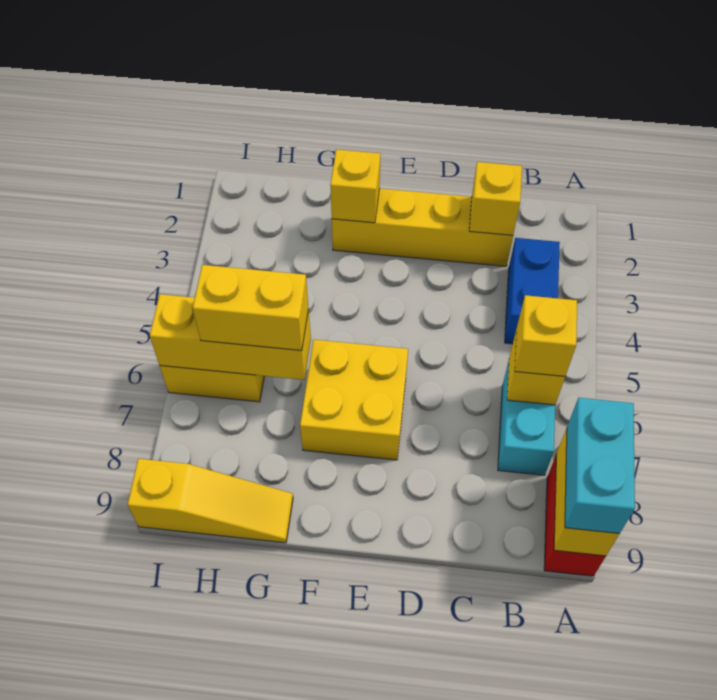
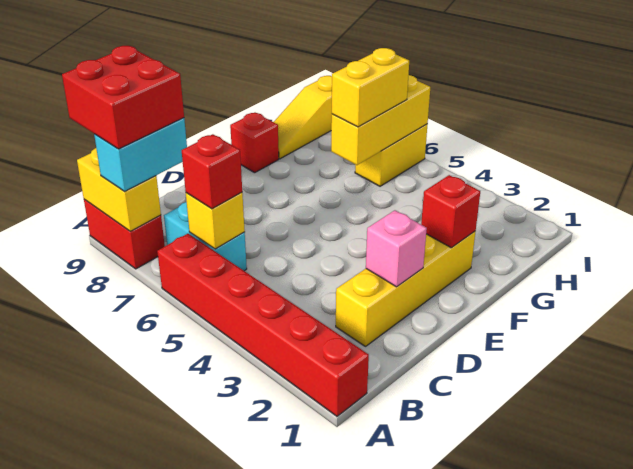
none -> red 1x6 brick [157,234,369,416]
cyan 1x2 brick [565,398,635,534] -> cyan 1x2 brick turned to [94,118,187,192]
none -> red 2x2 brick [62,46,184,149]
blue 1x2 brick [505,238,560,344] -> none
yellow 1x1 brick [515,295,577,376] -> red 1x1 brick [182,134,242,209]
yellow 1x1 brick [469,162,522,235] -> none
none -> pink 1x1 brick [366,210,427,287]
yellow 2x2 brick [300,340,408,460] -> none
yellow 1x1 brick [330,149,381,223] -> red 1x1 brick [421,175,480,248]
none -> red 1x1 brick [230,113,279,173]

